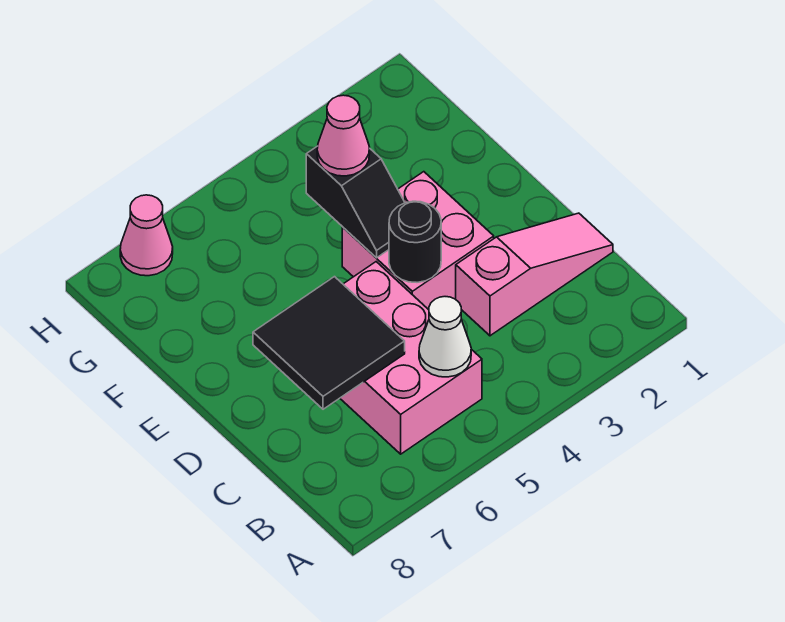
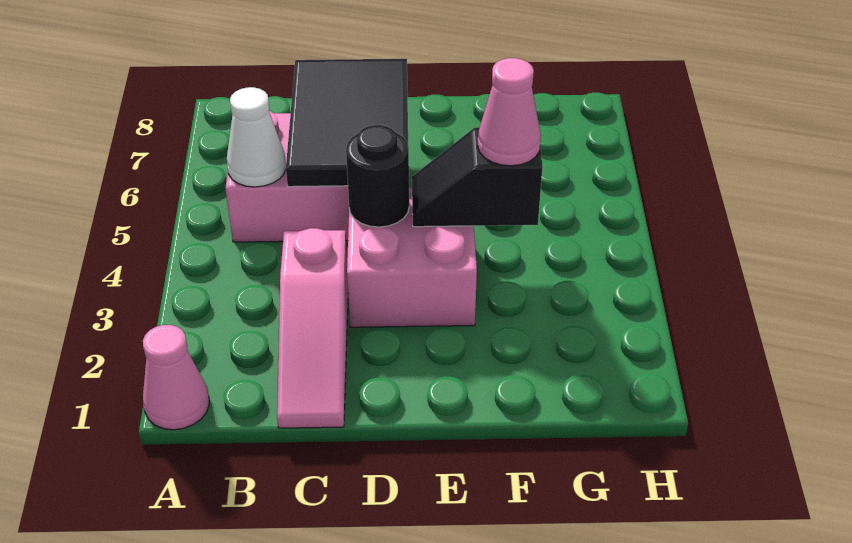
black 2x2 tile [253,277,405,409] -> black 2x3 tile [286,59,408,187]
pink 1x1 cone [120,195,173,276] -> pink 1x1 cone moved to [143,325,209,430]

